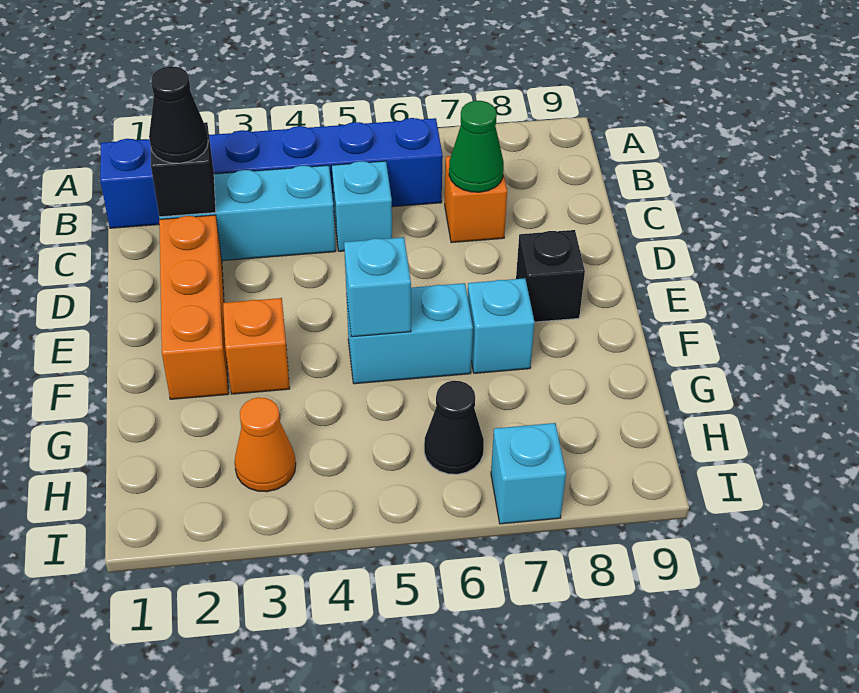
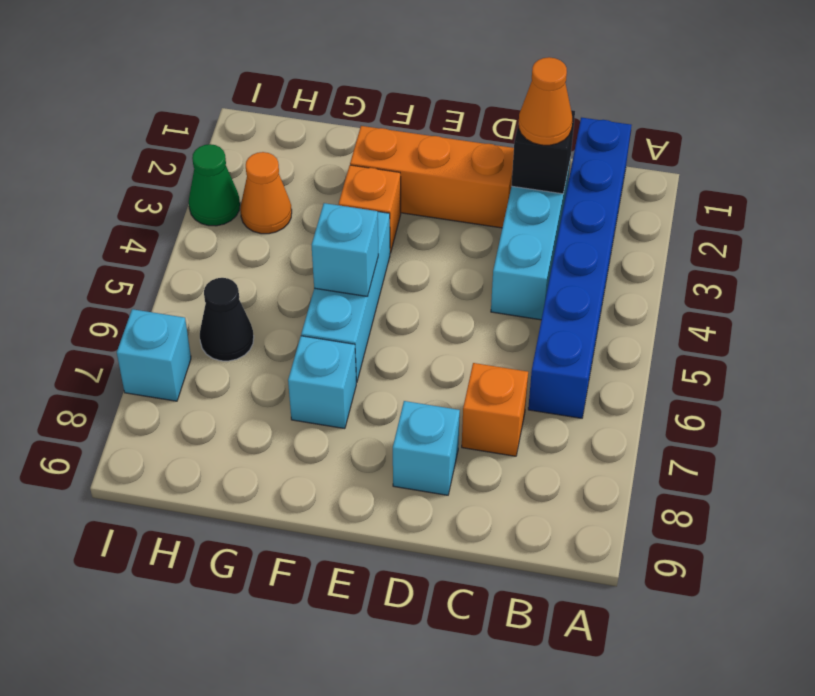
black 1x1 cone [149,66,208,163] -> orange 1x1 cone [519,57,572,145]
cyan 1x1 brick [332,161,392,251] -> cyan 1x1 brick moved to [393,401,460,495]
green 1x1 cone [449,101,504,192] -> green 1x1 cone moved to [189,144,240,226]
black 1x1 brick [516,230,585,322] -> none
cyan 1x2 brick [346,283,473,384] -> cyan 1x3 brick [301,212,390,383]

